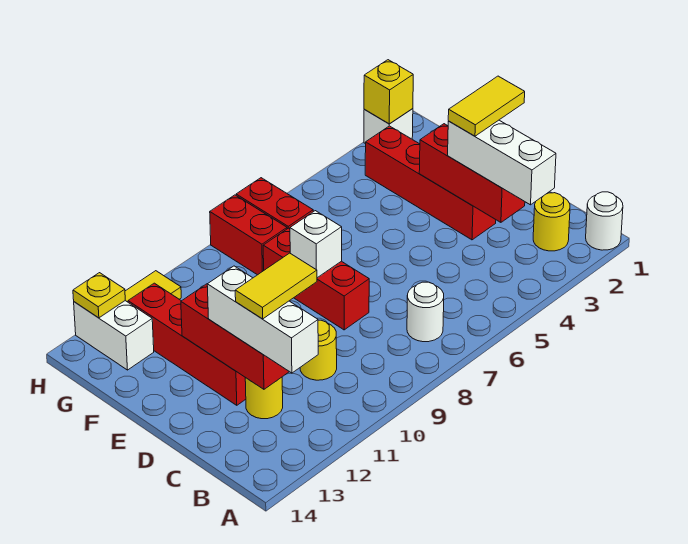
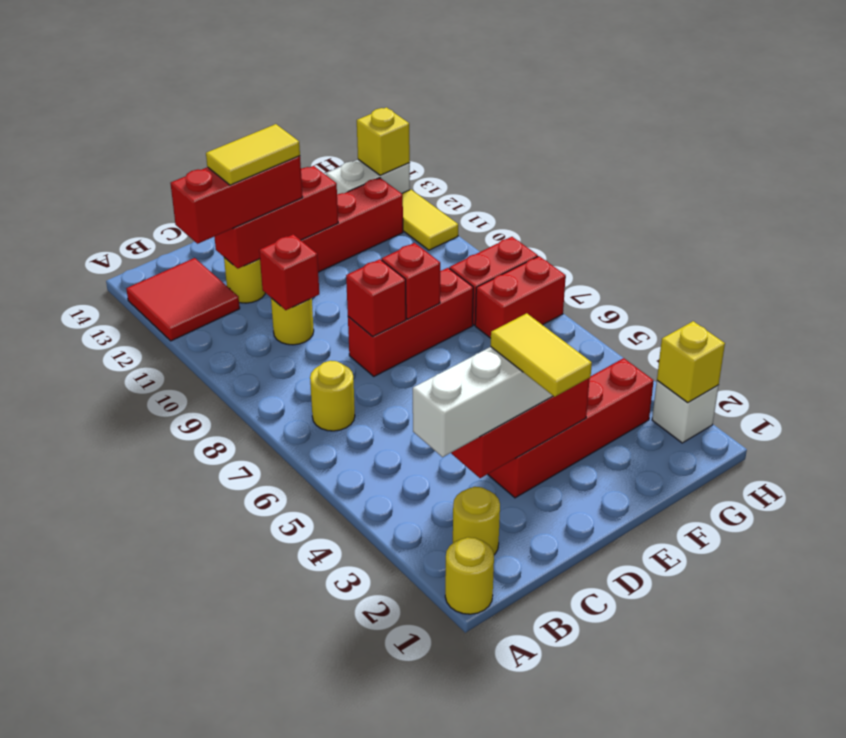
white 1x1 round brick [586,192,623,250] -> yellow 1x1 round brick [445,537,494,614]
none -> red 2x2 tile [126,258,240,341]
white 1x1 round brick [407,282,444,342] -> yellow 1x1 round brick [310,361,355,431]
white 1x3 brick [207,266,318,373] -> red 1x3 brick [170,156,303,244]
none -> red 1x1 brick [259,234,319,310]
yellow 1x2 tile [235,253,317,319] -> yellow 1x2 tile turned to [206,124,300,185]
none -> red 1x1 brick [346,259,406,337]
white 1x1 brick [290,211,342,278] -> red 1x1 brick [382,243,440,319]
yellow 1x1 plate [73,273,125,318] -> yellow 1x1 brick [357,107,410,175]

